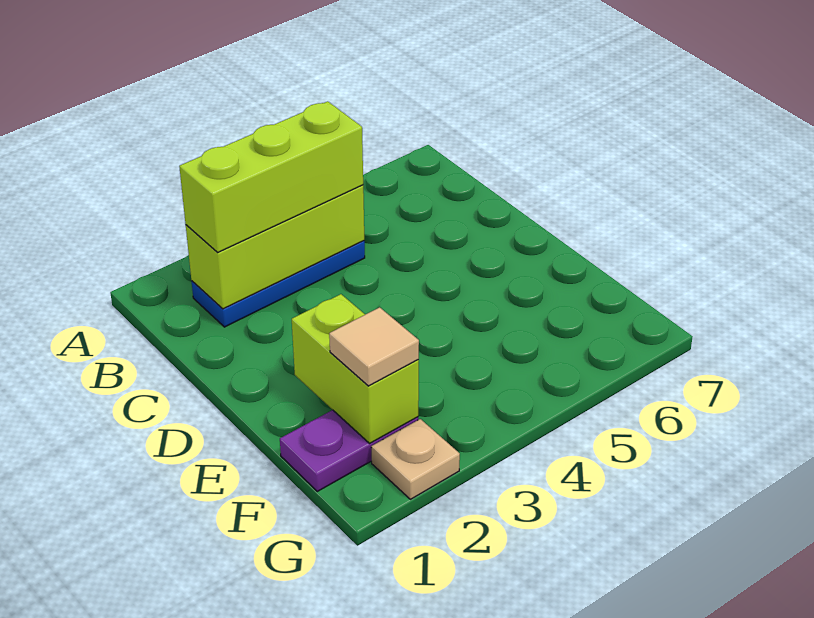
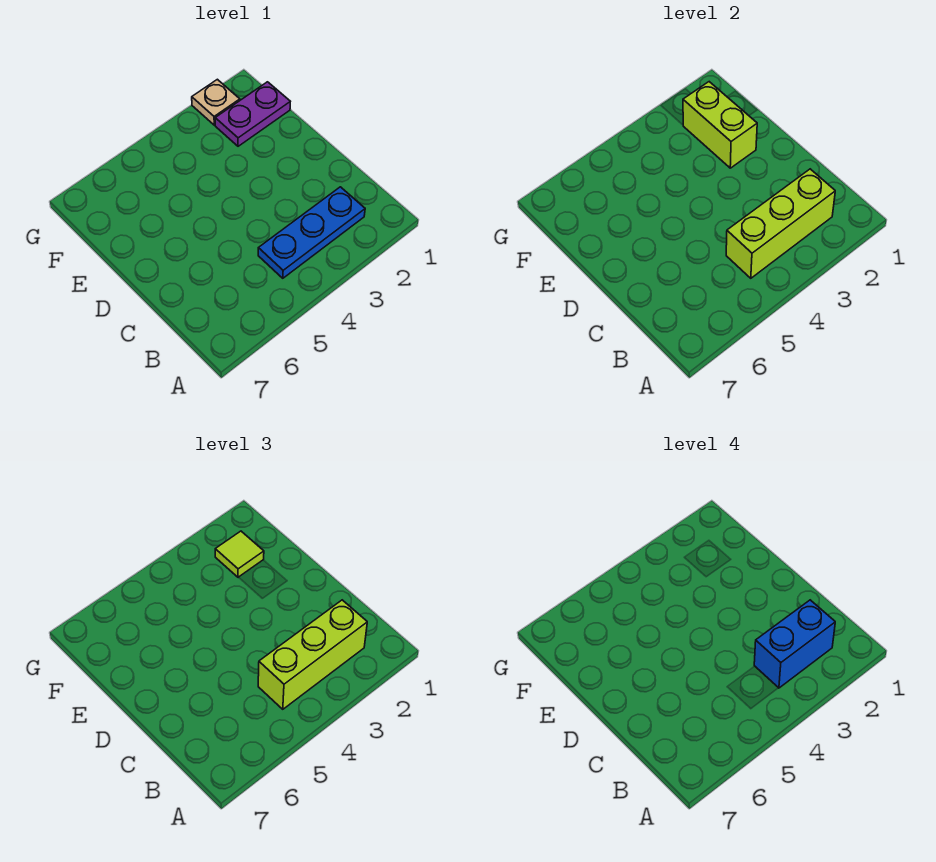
none -> blue 1x2 brick [754,600,835,688]
tan 1x1 tile [329,307,419,386] -> lime 1x1 tile [215,531,264,577]

